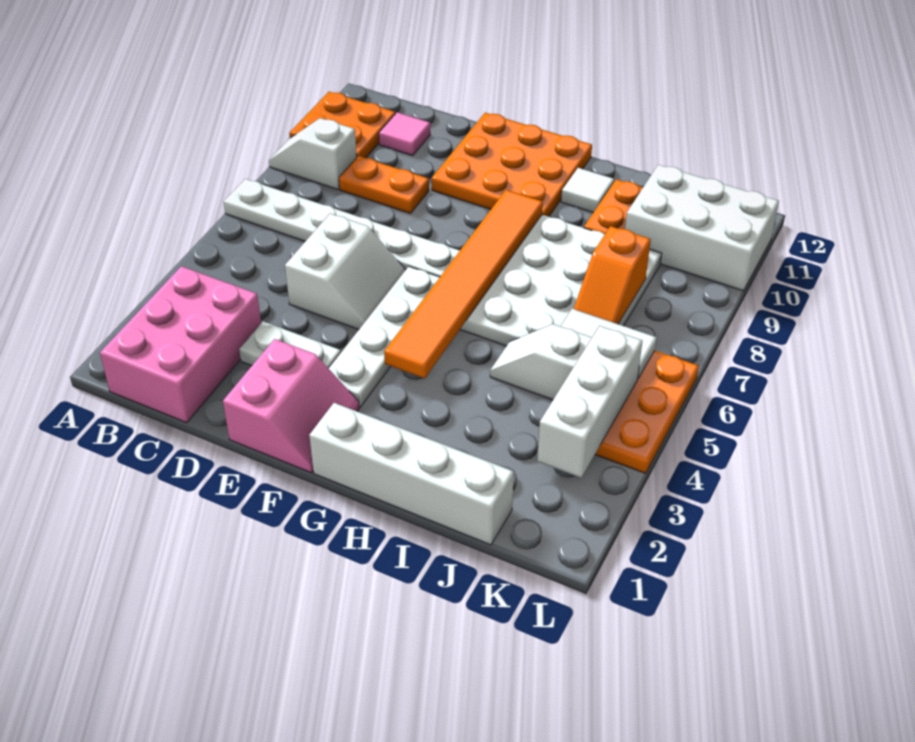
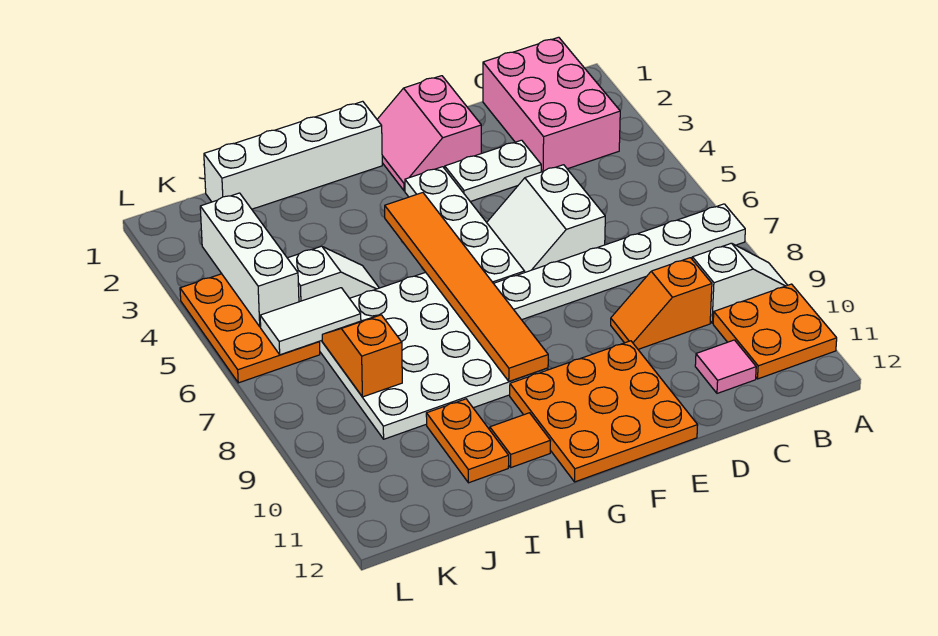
orange 1x2 plate [339,156,429,213] -> orange 1x2 slope [611,258,712,349]
white 1x1 tile [561,168,614,213] -> orange 1x1 tile [490,413,551,468]
white 2x3 brick [625,165,779,291] -> none

